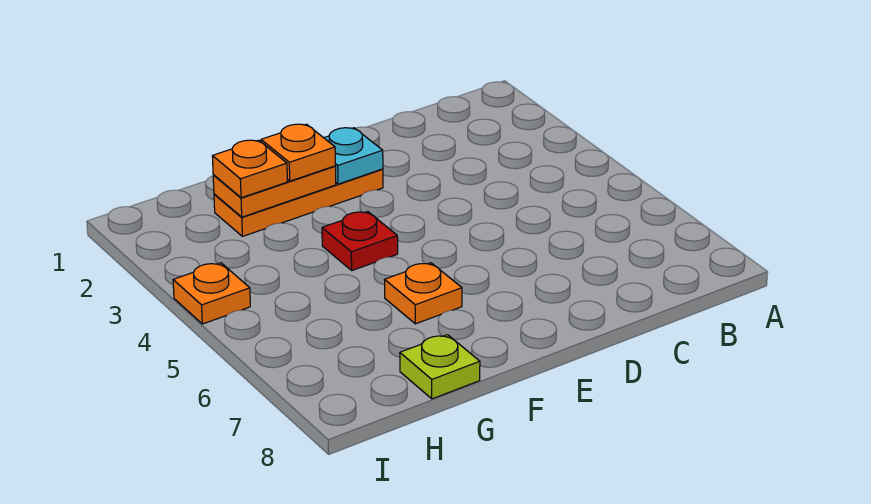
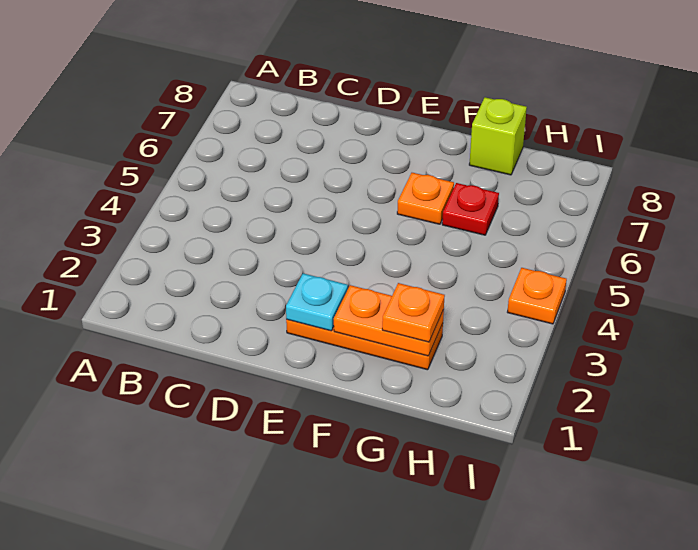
orange 1x1 plate [261,124,335,181] -> none
red 1x1 plate [322,212,398,270] -> red 1x1 plate moved to [442,183,499,235]
lime 1x1 plate [400,335,480,399] -> lime 1x1 brick [469,97,527,175]

